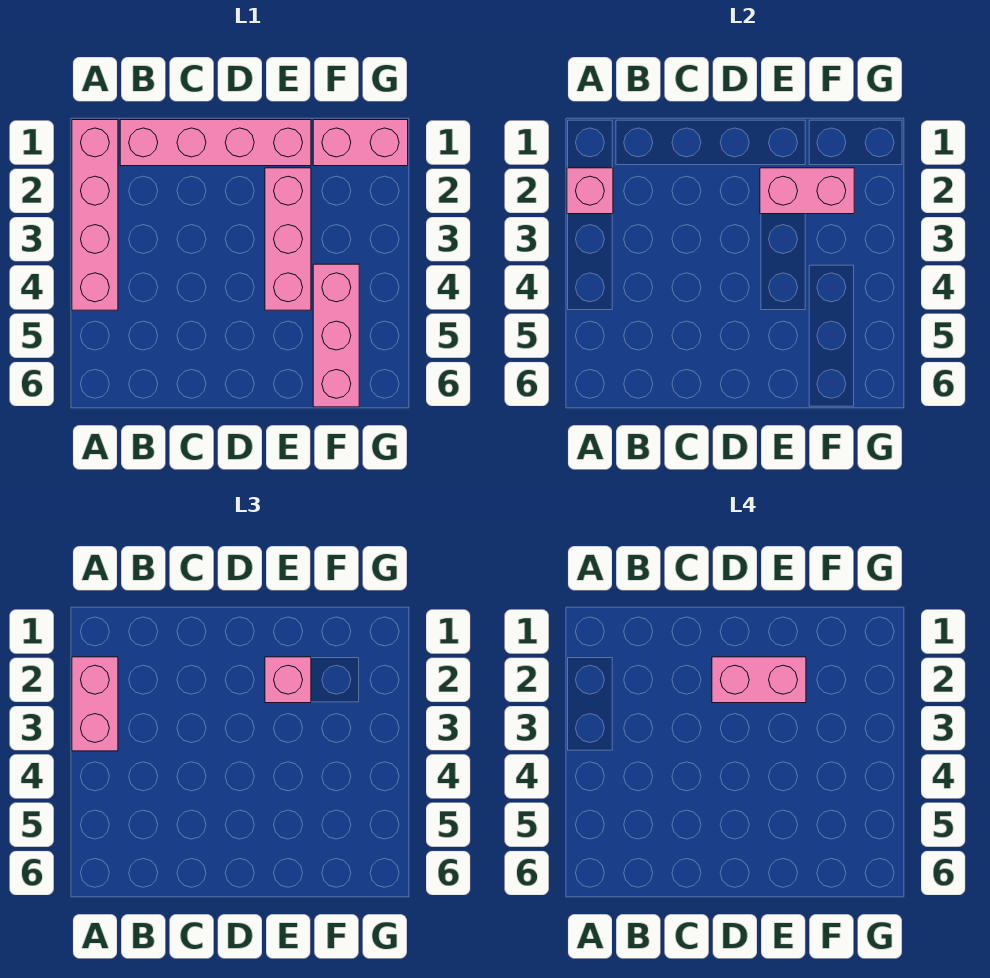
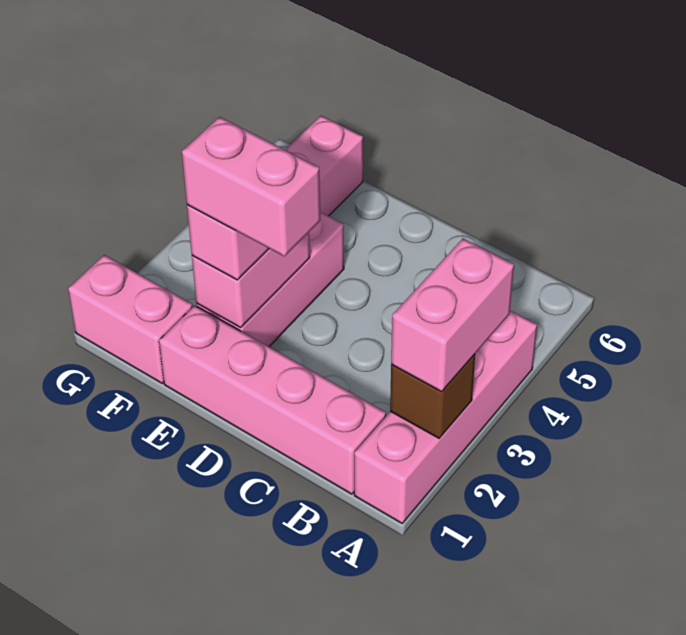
pink 1x1 brick [567,168,613,214] -> brown 1x1 brick [390,354,475,438]
pink 1x2 brick [760,168,854,214] -> pink 1x2 brick turned to [192,233,310,328]

